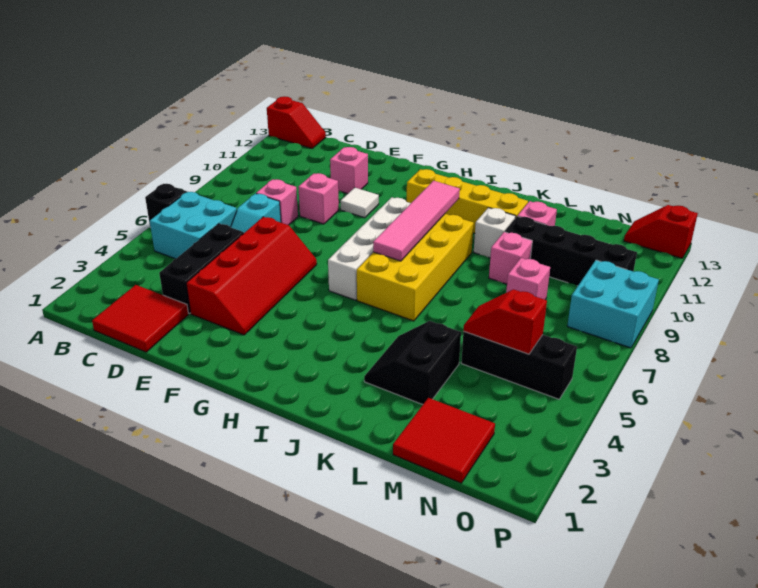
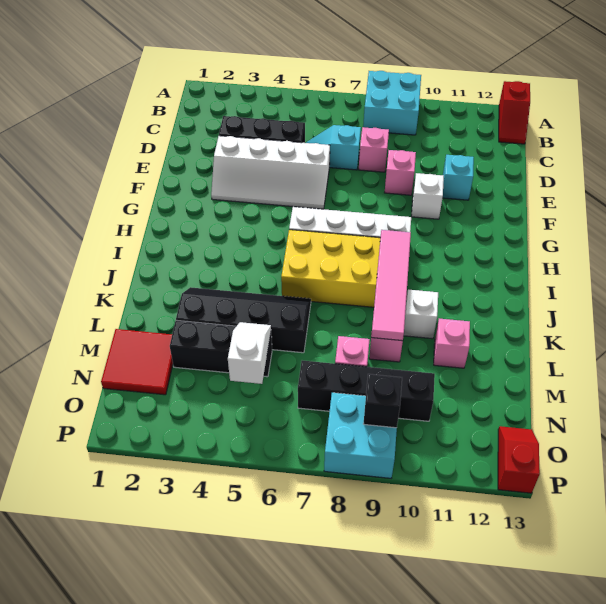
black 1x1 brick [145,184,187,224] -> black 1x1 brick moved to [363,374,402,428]
cyan 2x2 brick [150,192,237,259] -> cyan 2x2 brick moved to [363,71,421,135]
red 2x2 tile [92,285,188,352] -> none
red 2x4 slope [186,217,317,335] -> white 2x4 slope [211,136,330,209]
pink 1x1 brick [330,147,368,194] -> cyan 1x1 brick [443,155,474,200]
white 1x1 tile [340,188,379,218] -> white 1x1 brick [411,173,444,219]
yellow 1x4 brick [407,169,528,233] -> none
pink 1x4 tile [373,181,460,261] -> pink 1x4 tile turned to [371,230,411,341]
black 2x2 slope [364,321,461,405] -> black 2x4 slope [176,287,311,353]
black 1x4 brick [505,216,637,286] -> black 1x4 brick turned to [298,361,435,421]
black 1x3 brick [461,332,577,399] -> black 1x3 brick turned to [170,320,272,377]
red 1x2 slope [464,289,547,354] -> white 1x2 slope [228,322,271,384]

